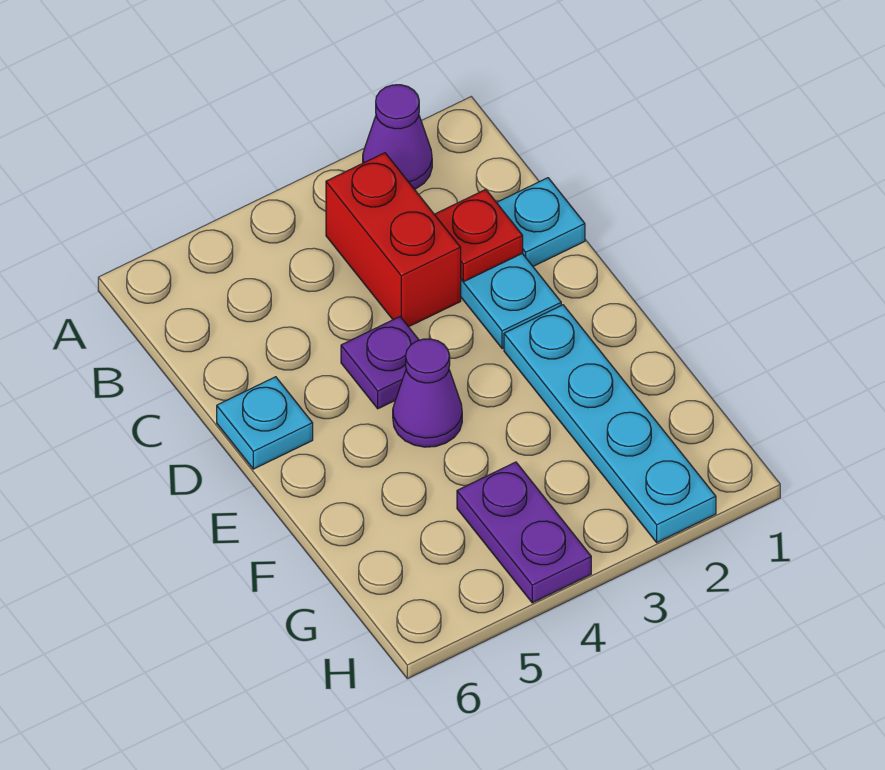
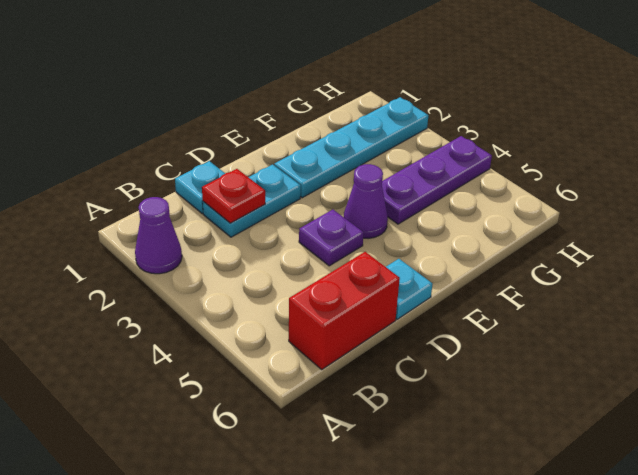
red 1x2 brick [326,153,461,327] -> red 1x2 brick moved to [289,252,400,369]
purple 1x2 plate [457,462,591,603] -> purple 1x3 plate [382,136,492,224]

